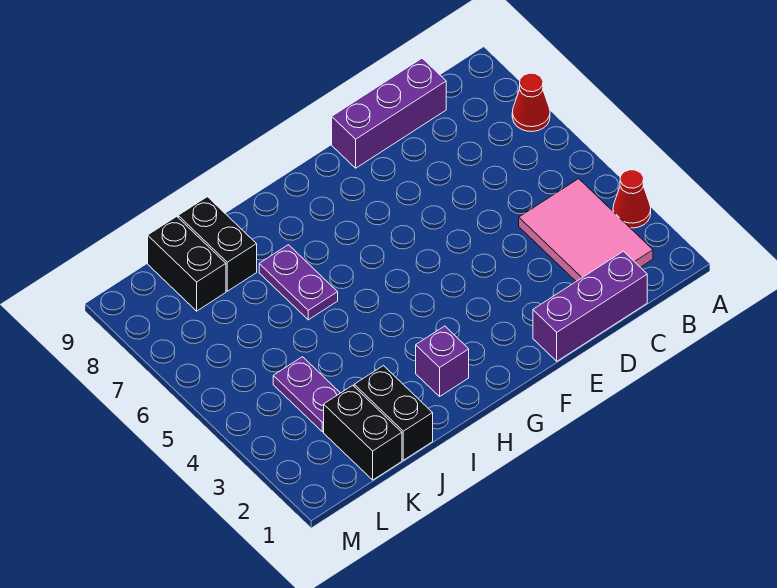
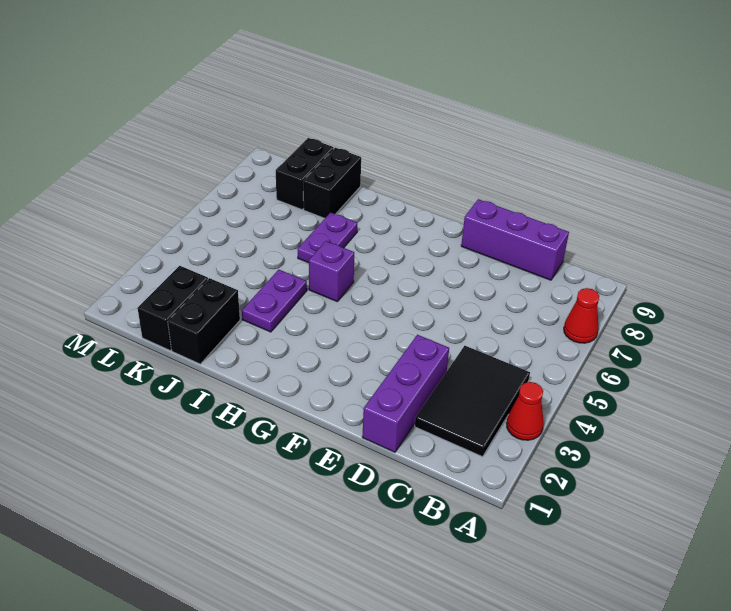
pink 2x3 tile [519,179,653,281] -> black 2x3 tile [415,346,530,457]
purple 1x3 brick [533,251,647,361] -> purple 1x3 brick turned to [362,335,449,452]
purple 1x1 brick [416,326,469,396] -> purple 1x1 brick moved to [309,241,354,301]
purple 1x2 plate [273,357,340,432] -> purple 1x2 plate moved to [242,270,307,332]

